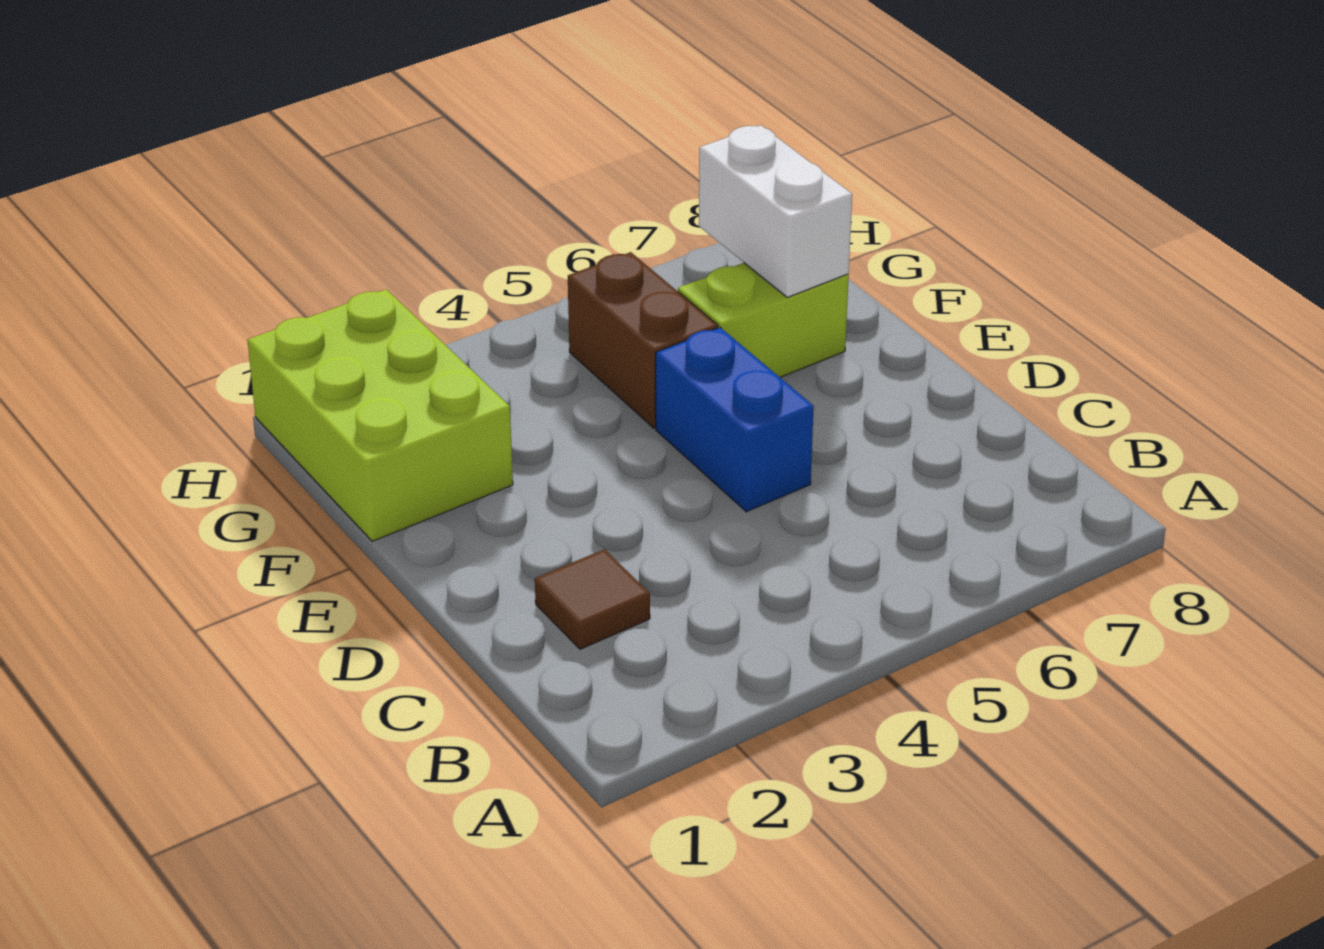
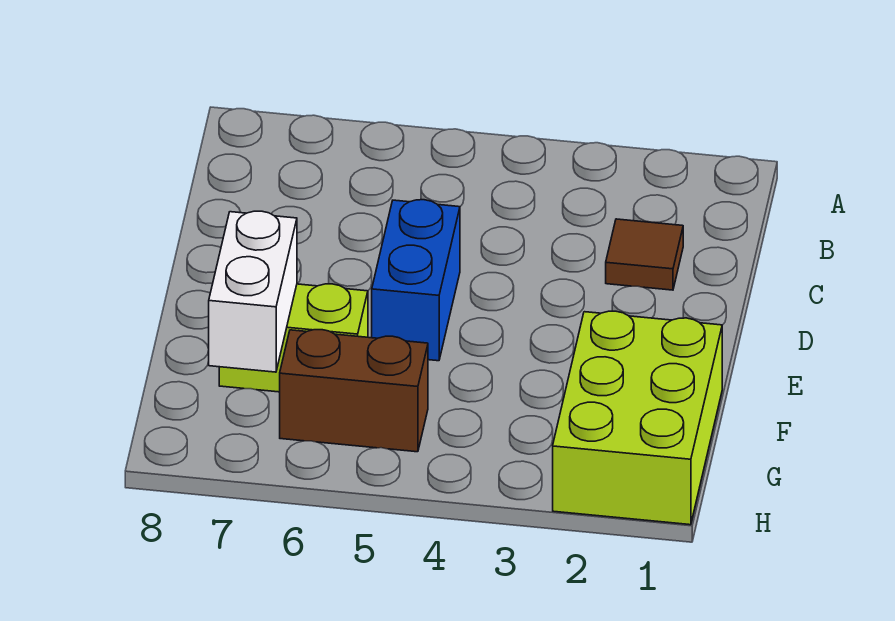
brown 1x2 brick [568,252,718,428] -> brown 1x2 brick turned to [280,330,428,452]

